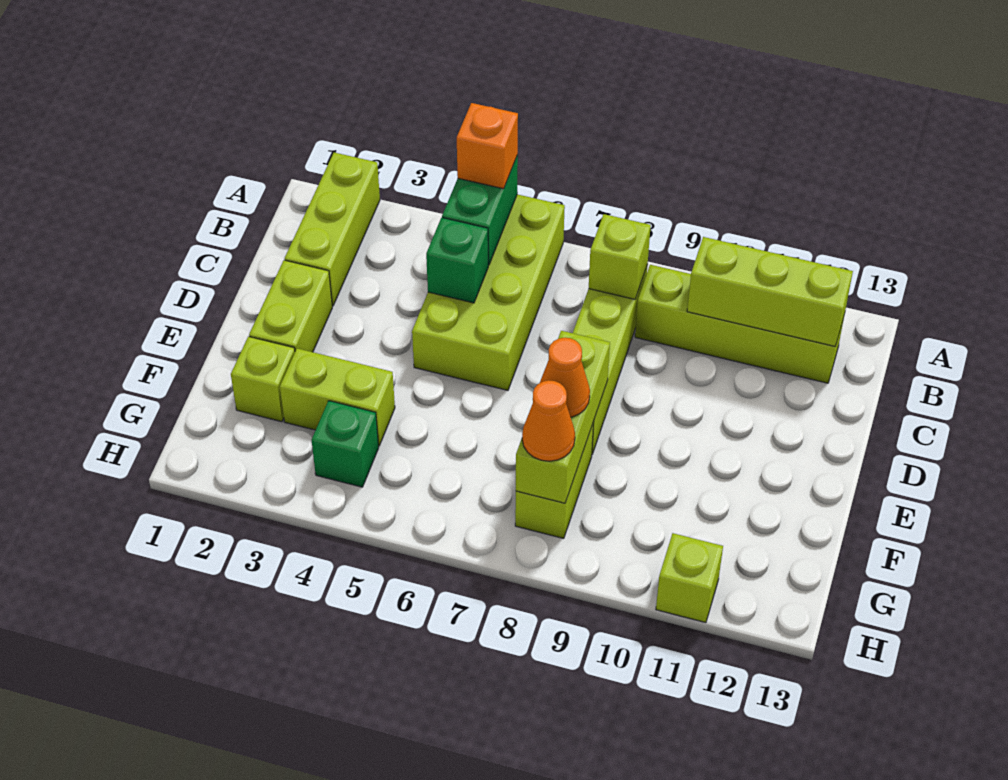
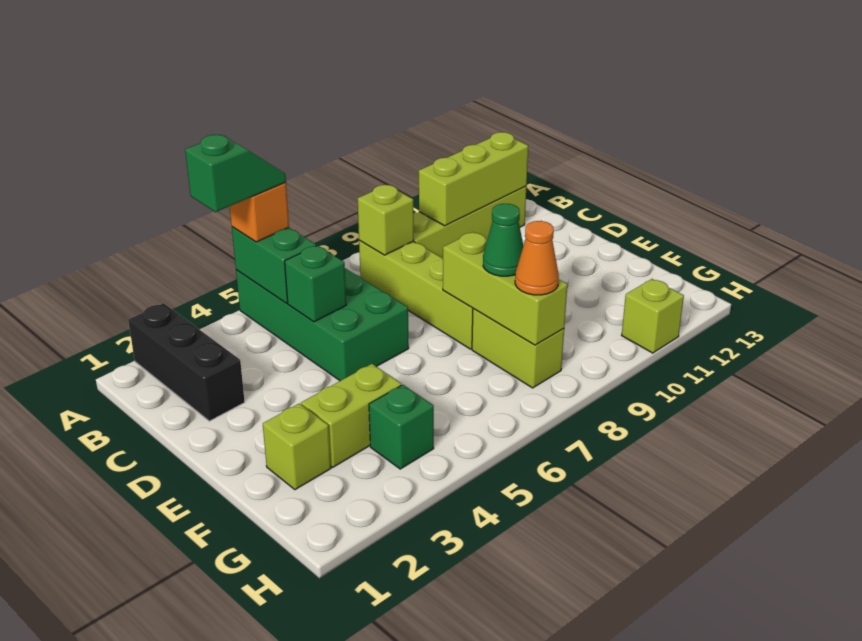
lime 1x3 brick [285,152,380,306] -> black 1x3 brick [128,303,245,421]
none -> green 1x2 slope [185,135,286,212]
lime 2x4 brick [412,194,565,390] -> green 2x4 brick [236,268,409,381]
lime 1x2 brick [249,260,332,352] -> none
orange 1x1 cone [540,338,590,417] -> green 1x1 cone [483,204,523,276]

